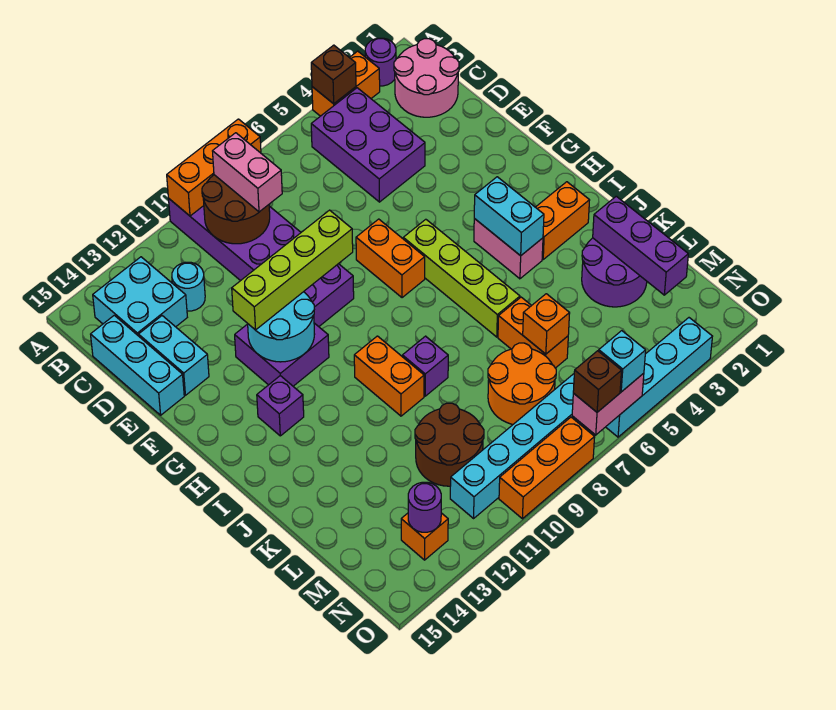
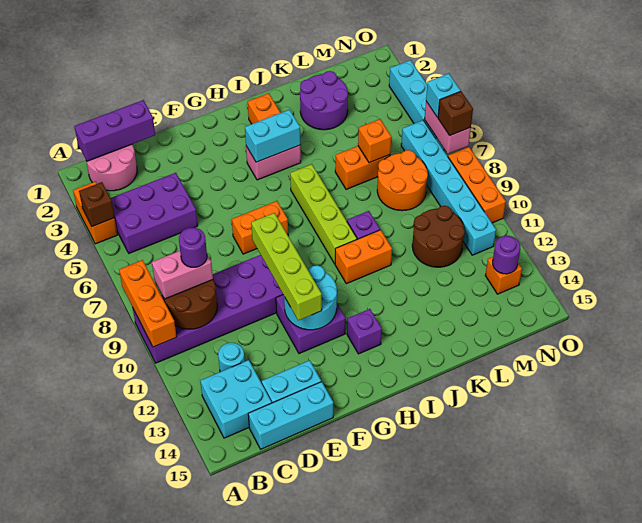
purple 1x1 round brick [365,38,396,86] -> purple 1x1 round brick moved to [179,228,207,267]
lime 1x4 brick [403,219,520,337] -> lime 1x4 brick turned to [290,164,357,264]
purple 1x3 brick [593,196,688,295] -> purple 1x3 brick moved to [74,100,155,161]

